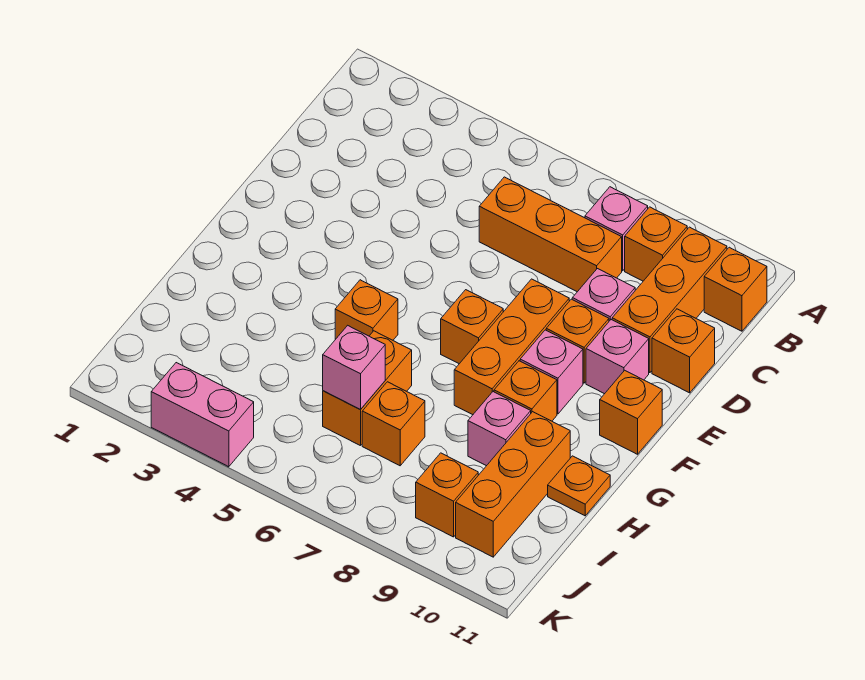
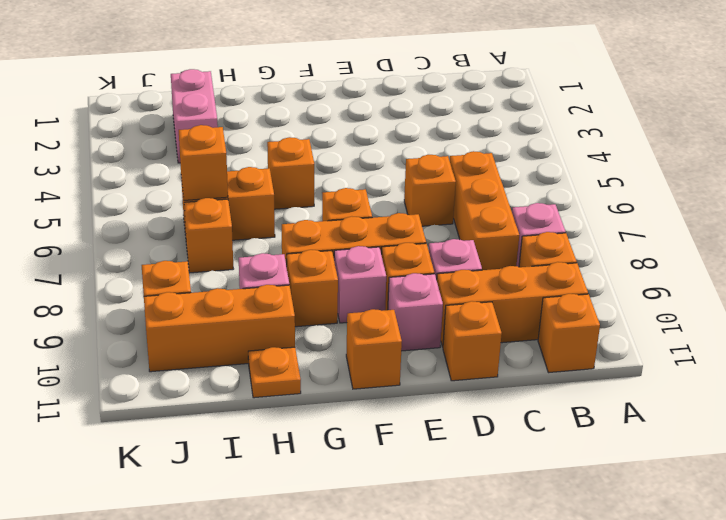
none -> orange 1x1 brick [404,155,456,226]
pink 1x1 brick [323,325,385,410] -> orange 1x1 brick [179,125,228,200]
pink 1x2 brick [151,363,254,467] -> pink 1x2 brick moved to [171,69,218,163]

